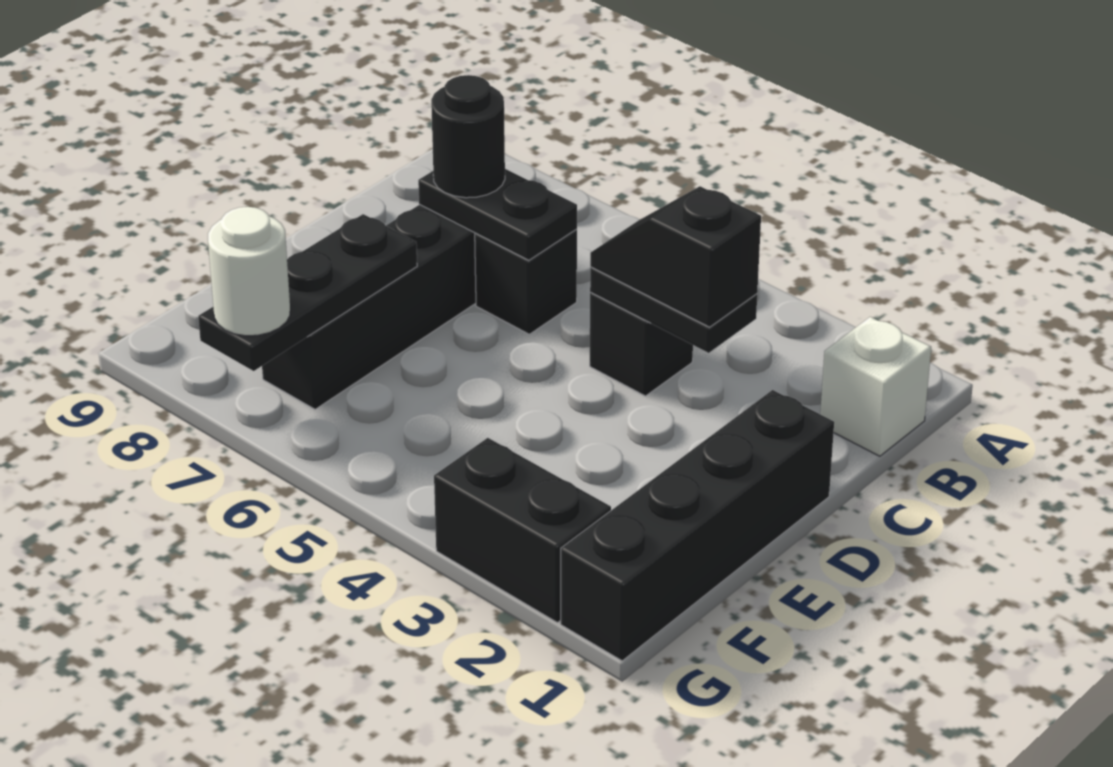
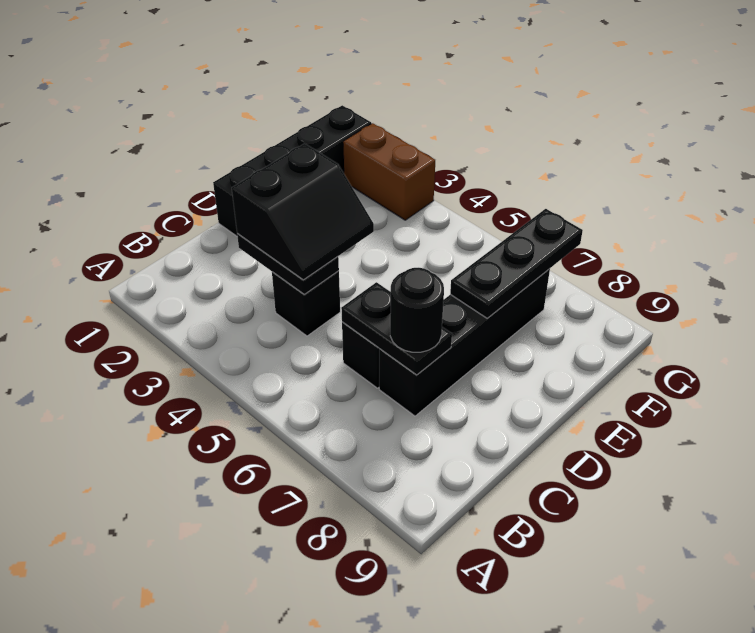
white 1x1 brick [820,317,931,456] -> none
black 1x2 slope [590,186,761,327] -> black 2x2 slope [232,143,374,280]
black 1x2 brick [434,438,611,623] -> brown 1x2 brick [343,123,435,220]
white 1x1 round brick [208,207,290,336] -> none

